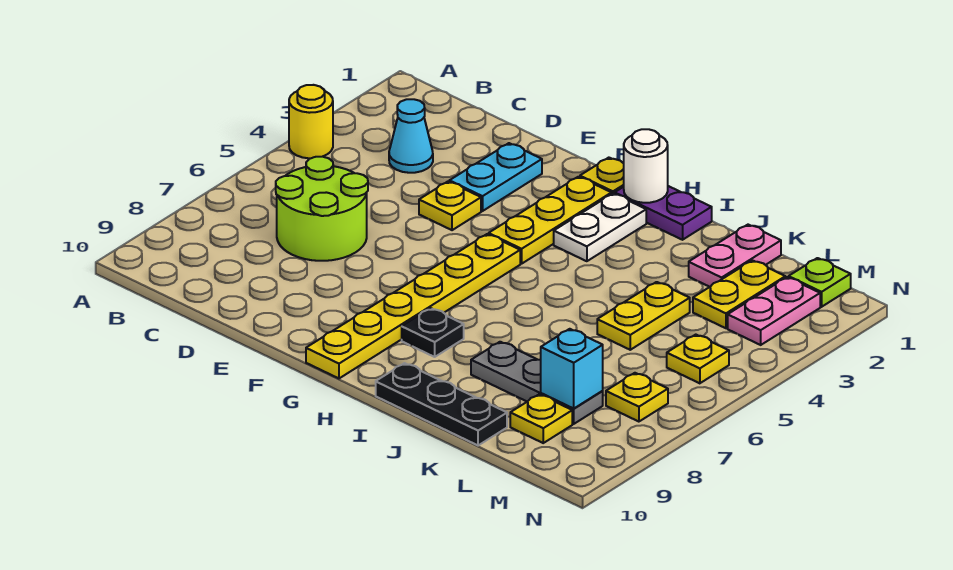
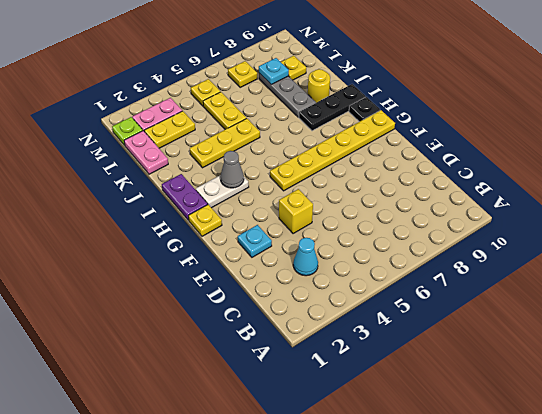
yellow 1x1 round brick [289,85,333,158] -> yellow 1x1 round brick moved to [308,69,330,103]
lime 2x2 round brick [276,157,368,261] -> none
cyan 1x2 plate [449,143,542,211] -> cyan 1x1 plate [238,225,272,257]
yellow 1x1 plate [419,182,481,230] -> yellow 1x1 brick [279,189,313,234]
yellow 1x3 plate [489,177,612,264] -> yellow 1x3 plate moved to [190,118,260,168]
white 1x1 round brick [624,129,668,203] -> none
none -> grey 1x1 cone [220,151,244,188]
black 1x1 plate [402,308,464,357] -> black 1x1 plate moved to [349,97,380,122]
black 1x3 plate [376,363,507,445] -> black 1x3 plate turned to [299,84,366,131]
pink 1x2 plate [689,225,781,287] -> pink 1x2 plate turned to [124,131,168,174]
yellow 1x2 plate [597,282,690,350] -> yellow 1x2 plate turned to [203,92,246,129]
cyan 1x1 brick [541,329,603,408] -> cyan 1x1 plate [259,58,289,85]

